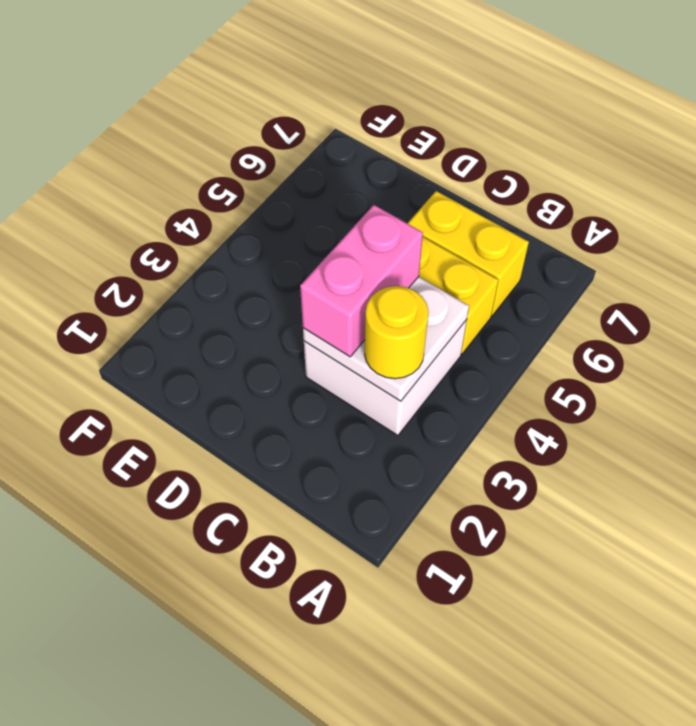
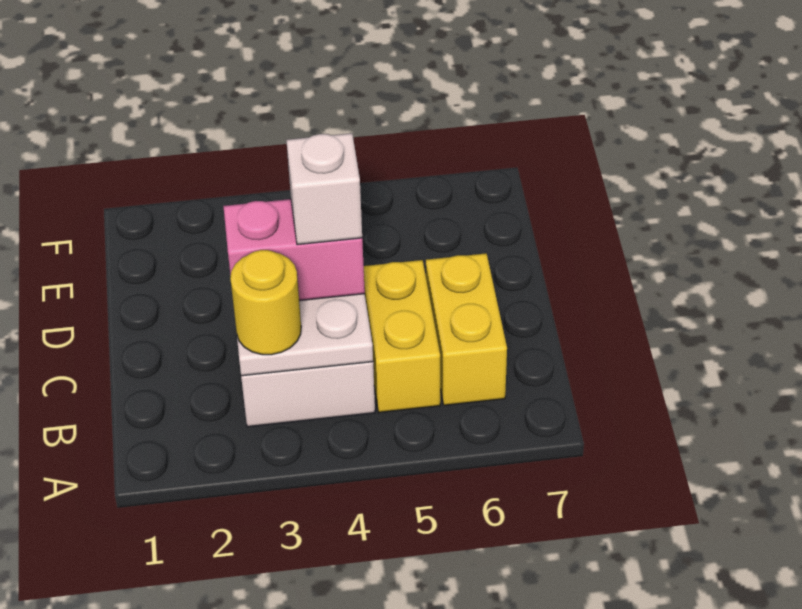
none -> white 1x1 brick [286,133,362,245]

